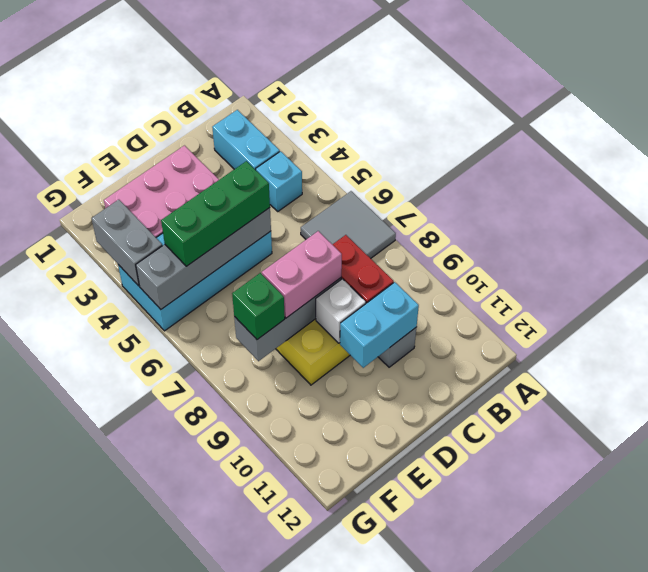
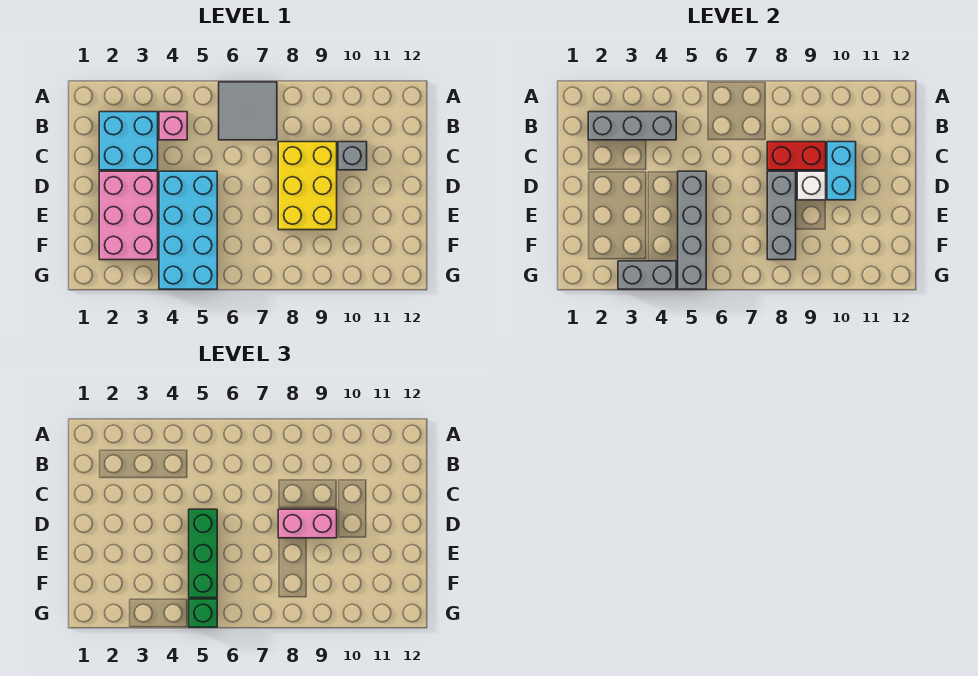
cyan 1x2 brick [212,110,280,170] -> cyan 2x2 brick [99,112,158,170]
none -> grey 1x3 brick [588,112,676,140]
cyan 1x1 brick [256,151,302,211] -> pink 1x1 brick [159,112,187,140]
pink 1x2 brick [262,231,342,318] -> pink 1x2 brick turned to [278,509,337,538]
green 1x1 brick [232,273,285,340] -> green 1x1 brick moved to [189,599,217,627]

